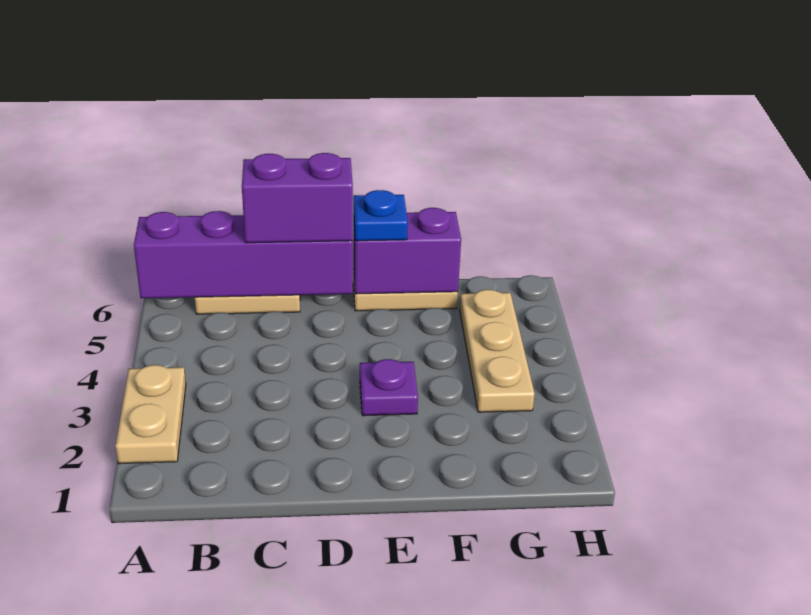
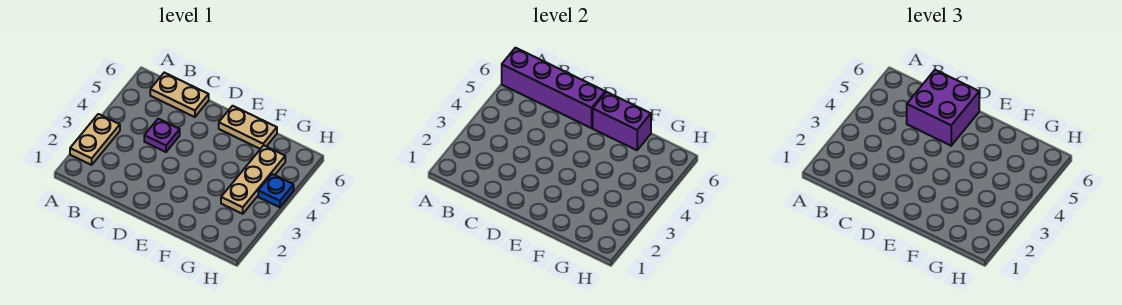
purple 1x2 brick [242,153,353,243] -> purple 2x2 brick [907,70,979,146]
purple 1x1 plate [360,359,418,416] -> purple 1x1 plate moved to [144,119,180,152]
blue 1x1 plate [353,190,408,241] -> blue 1x1 plate moved to [258,174,294,207]

